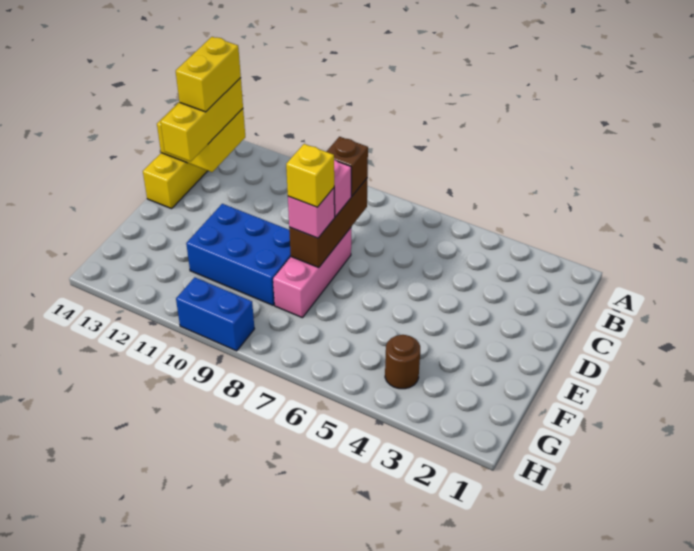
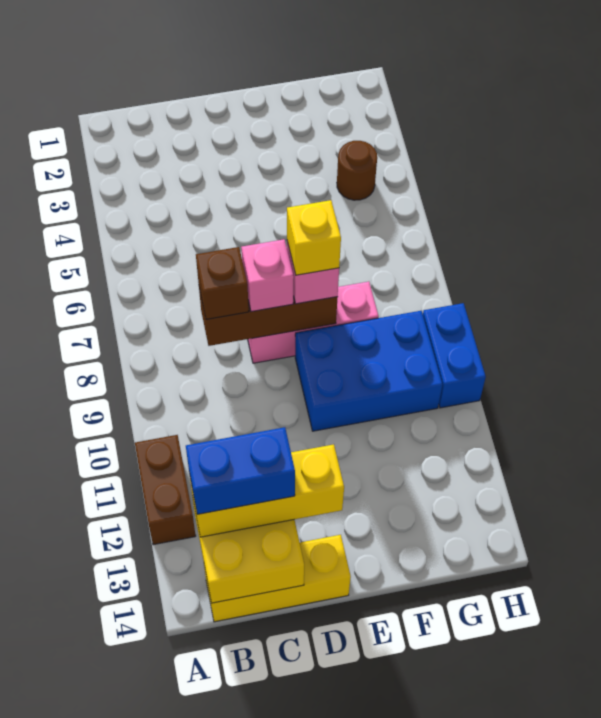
none -> brown 1x2 brick [135,435,196,545]
yellow 1x2 brick [176,37,241,112] -> blue 1x2 brick [186,427,295,514]
blue 2x3 brick [186,204,291,305] -> blue 2x3 brick turned to [295,311,442,431]

